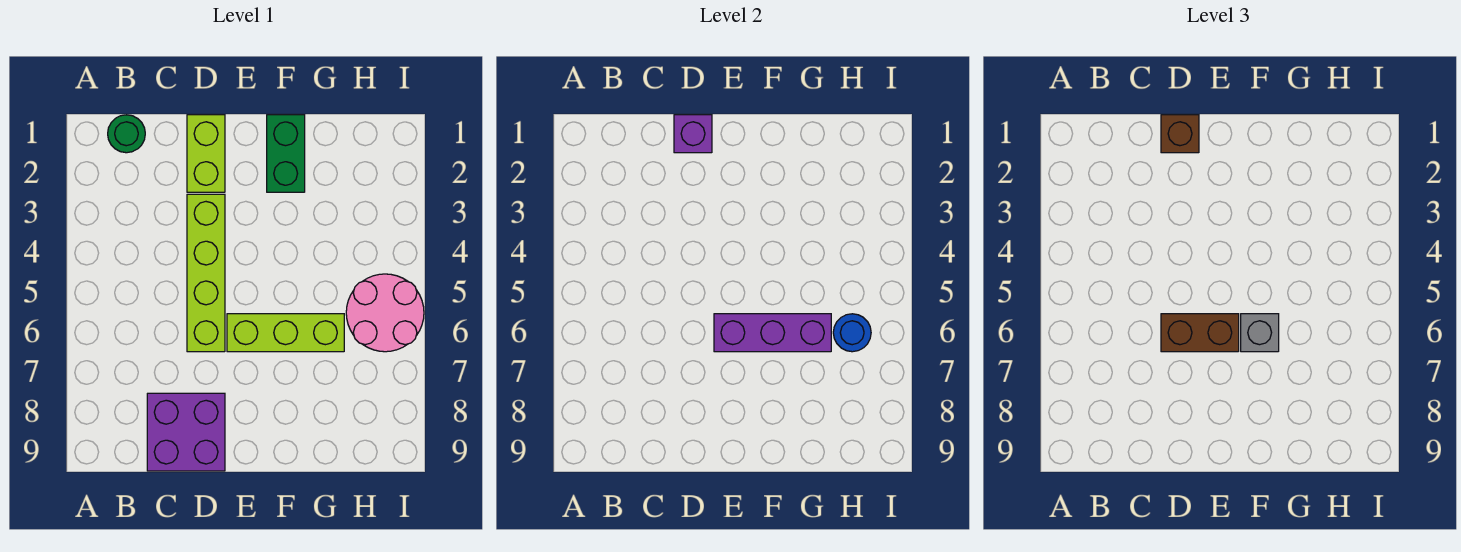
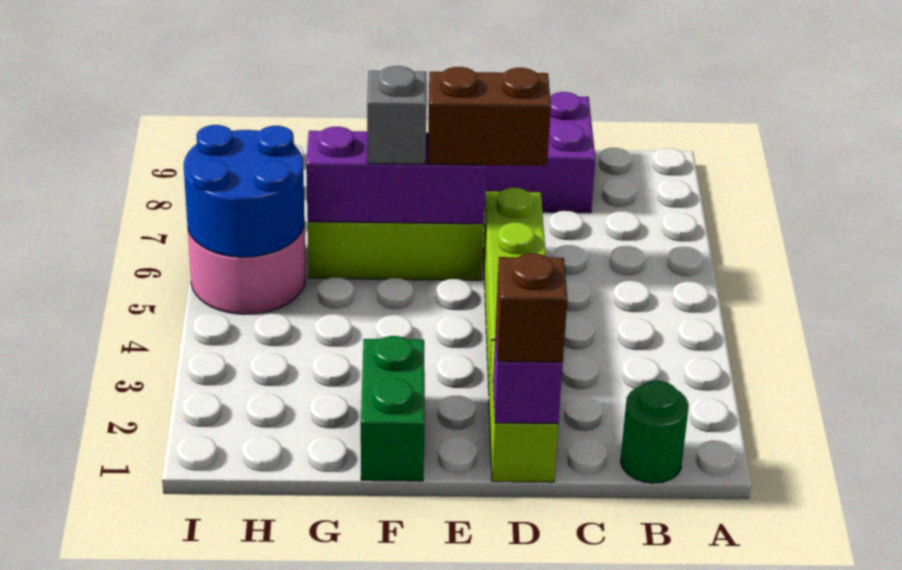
blue 1x1 round brick [833,314,871,352] -> blue 2x2 round brick [184,125,305,257]

